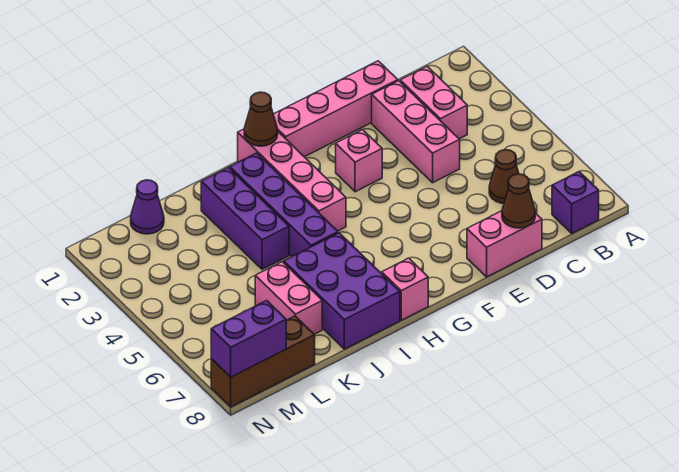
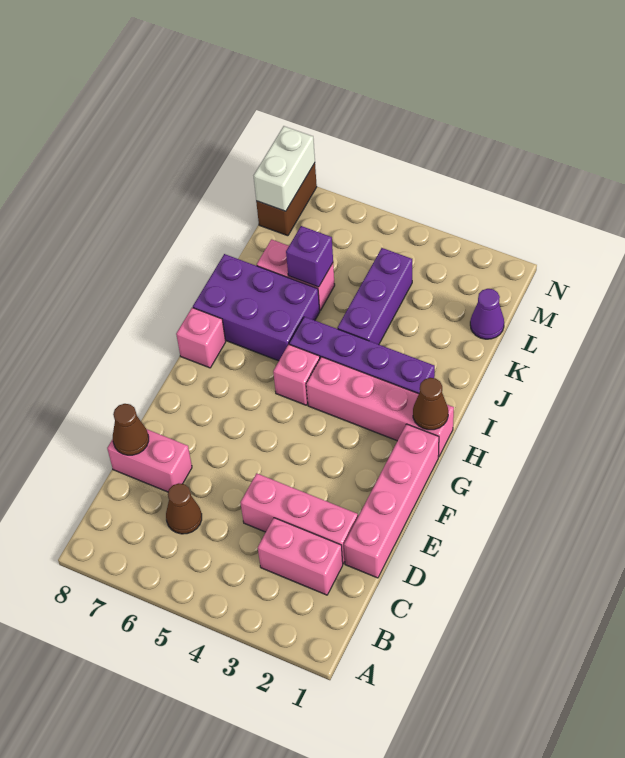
purple 1x1 brick [552,172,599,233] -> purple 1x1 brick moved to [286,226,333,287]
pink 1x2 brick [467,211,542,277] -> pink 1x2 brick turned to [107,429,192,492]
pink 1x1 brick [336,130,382,192] -> pink 1x1 brick moved to [273,344,320,405]
purple 1x3 brick [201,167,289,269] -> purple 1x3 brick turned to [338,248,412,344]
brown 1x3 brick [211,316,315,407] -> brown 1x2 brick [256,163,317,236]
purple 1x2 brick [211,301,286,377] -> white 1x2 brick [254,126,315,211]

